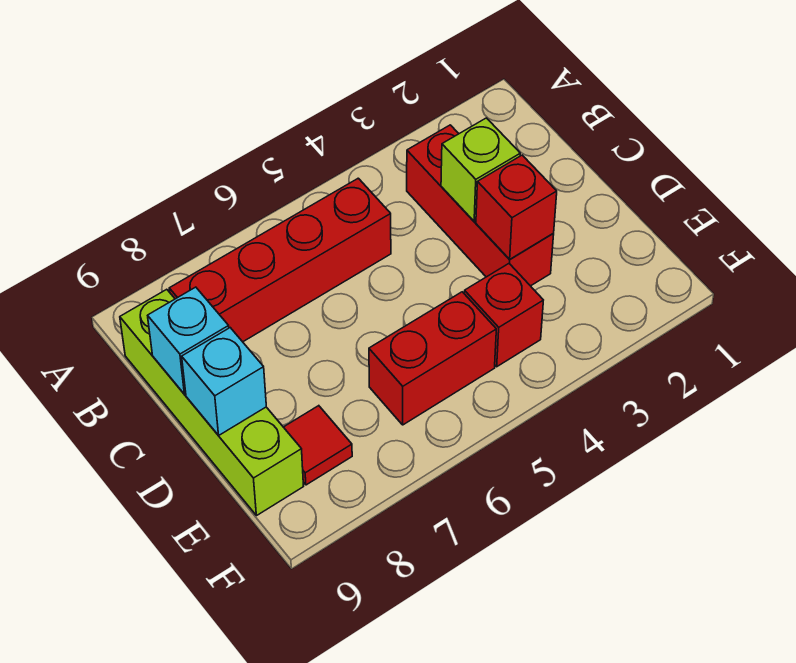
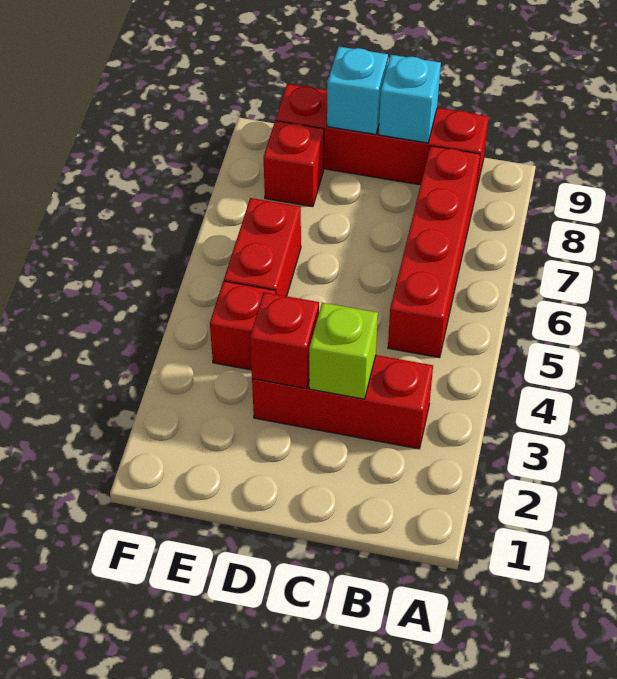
lime 1x4 brick [120,289,304,516] -> red 1x4 brick [276,84,489,191]
red 1x1 tile [284,406,352,485] -> red 1x1 brick [264,121,324,207]

